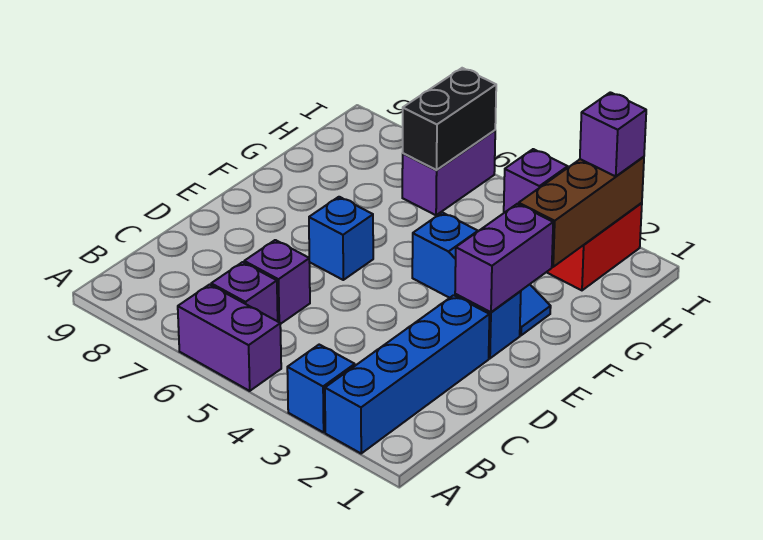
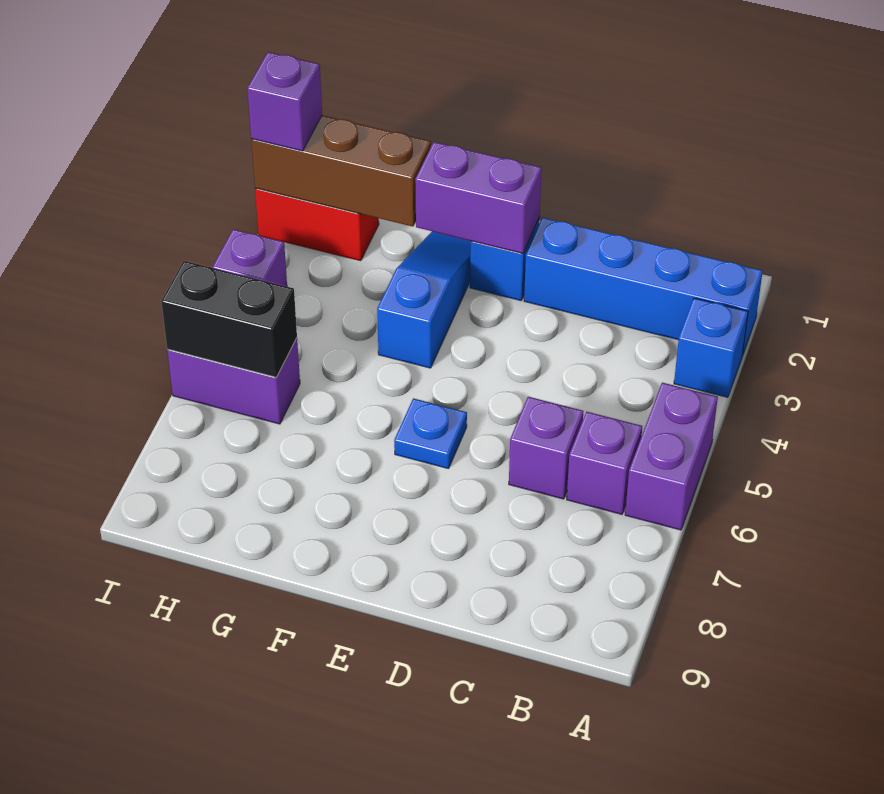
blue 1x1 brick [309,197,373,280] -> blue 1x1 plate [394,398,467,469]

